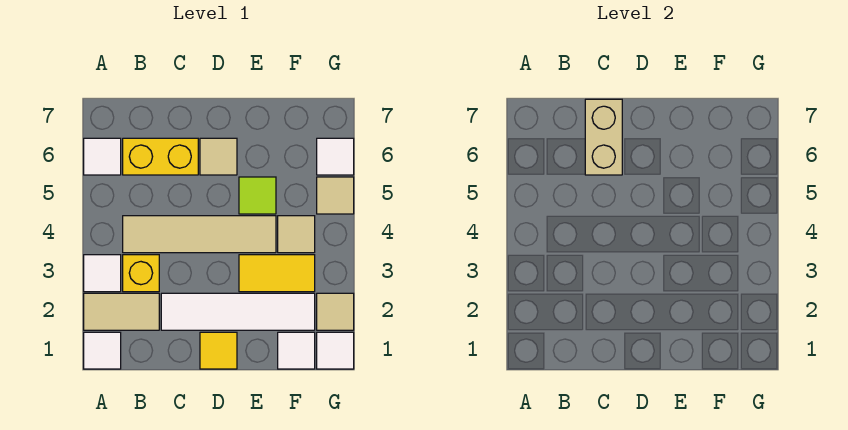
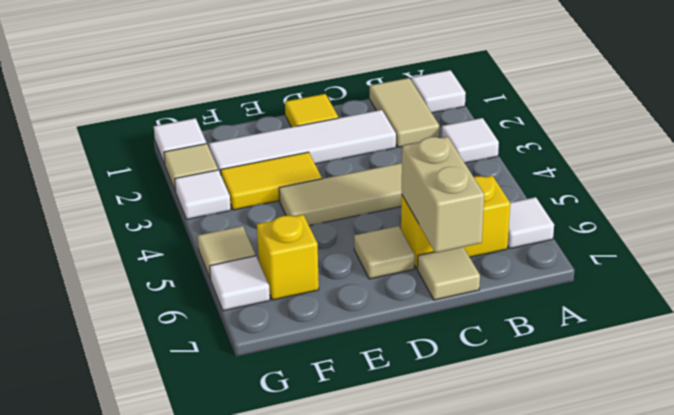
tan 1x2 tile [84,293,159,330] -> tan 1x2 tile turned to [370,78,439,147]
yellow 1x1 brick [123,255,159,292] -> yellow 1x1 brick moved to [257,215,319,300]
lime 1x1 tile [239,177,276,214] -> none
white 1x1 tile [278,332,315,369] -> white 1x1 tile moved to [175,170,231,219]
tan 1x1 tile [278,216,315,253] -> tan 1x1 tile moved to [417,247,480,300]

